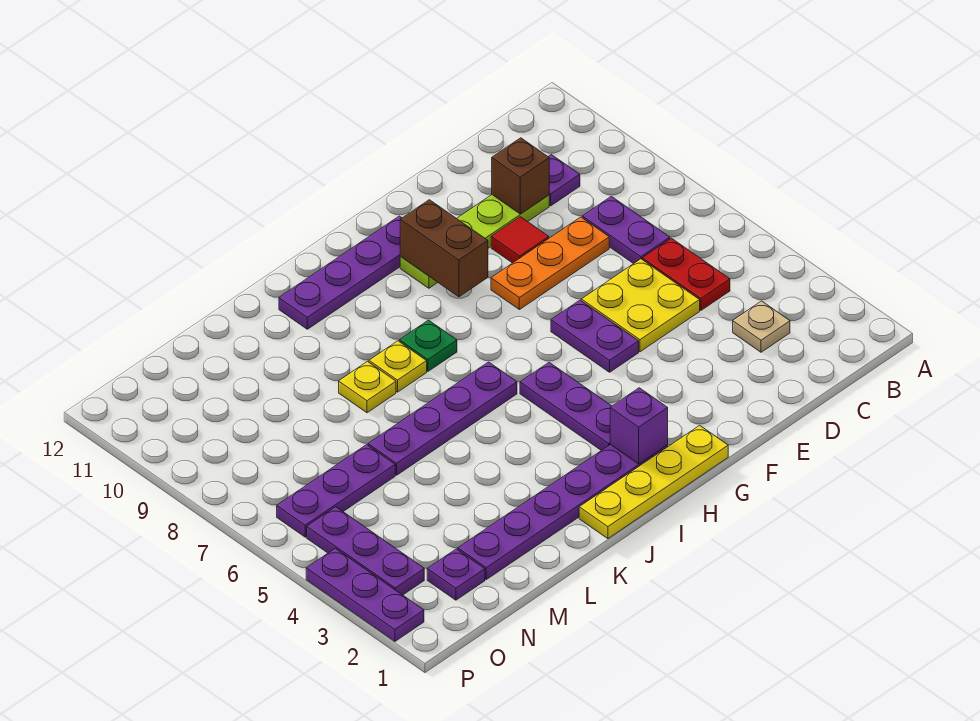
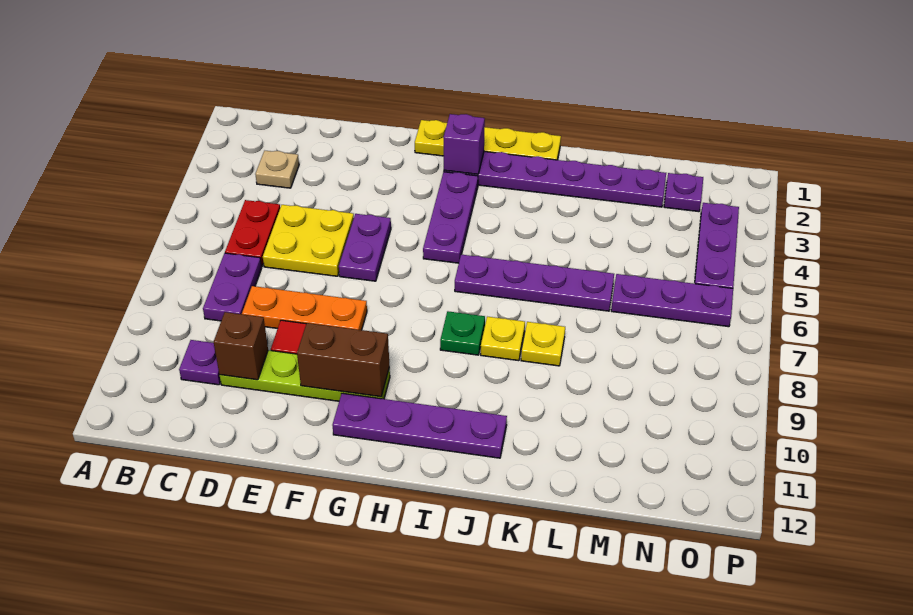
brown 1x2 brick [400,200,488,297] -> brown 1x2 brick turned to [297,323,390,397]
purple 1x3 plate [306,548,424,641] -> none

